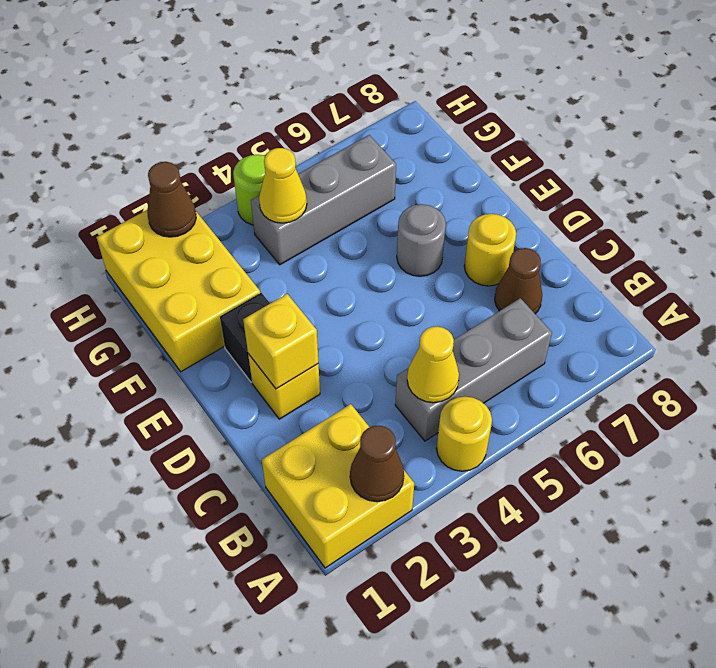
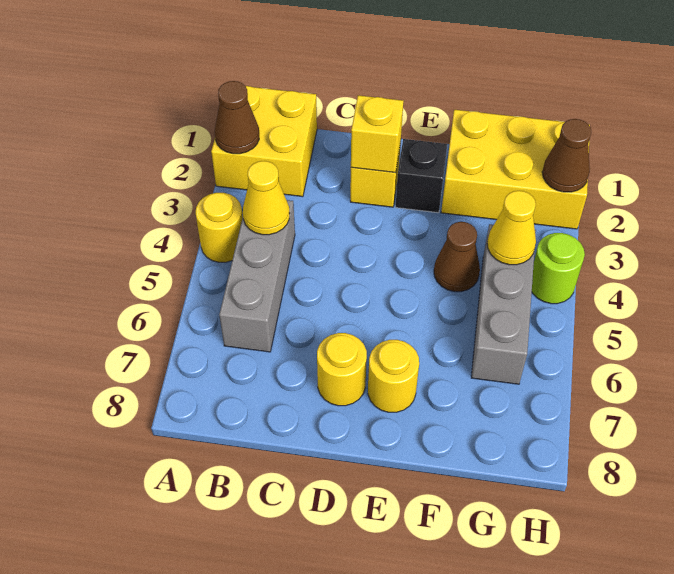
brown 1x1 cone [495,248,542,314] -> brown 1x1 cone moved to [434,222,480,292]
grey 1x1 round brick [397,204,446,276] -> none
none -> yellow 1x1 round brick [368,340,419,412]

